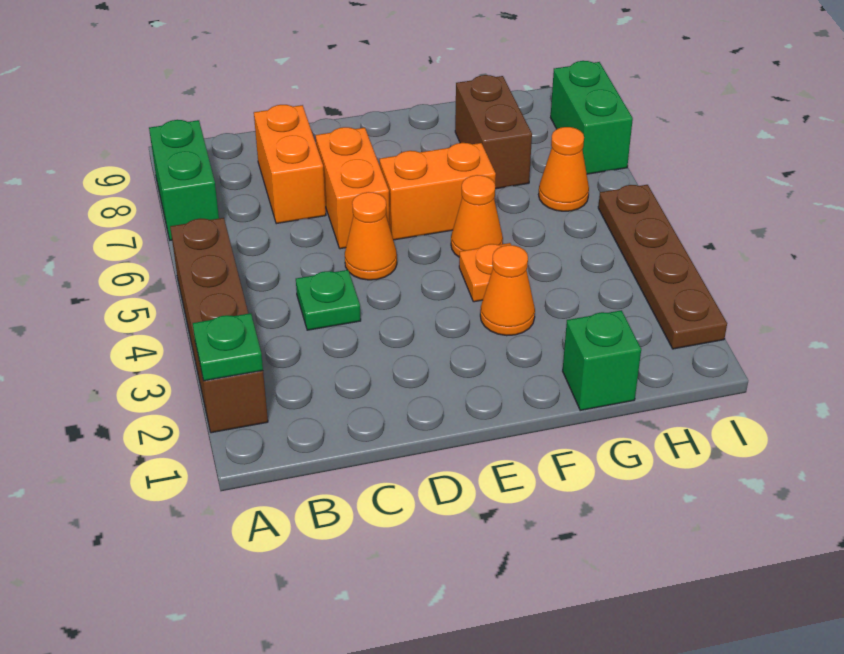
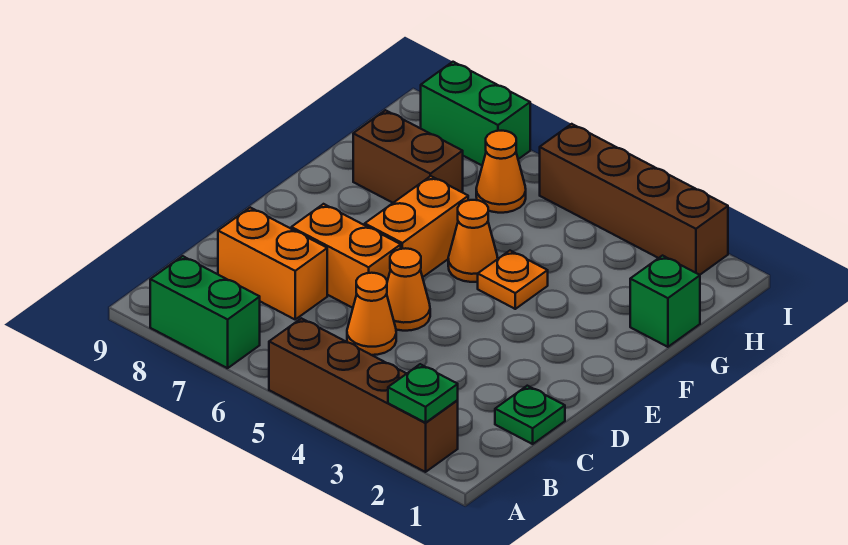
green 1x1 plate [296,270,361,330] -> green 1x1 plate moved to [495,386,565,444]
orange 1x1 cone [480,245,535,336] -> orange 1x1 cone moved to [347,273,396,355]
brown 1x4 plate [598,185,727,349] -> brown 1x4 brick [540,124,728,275]

